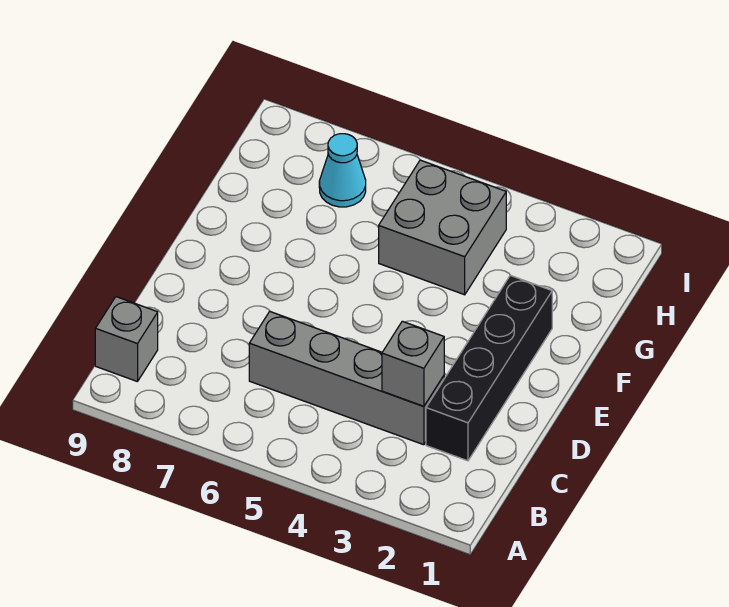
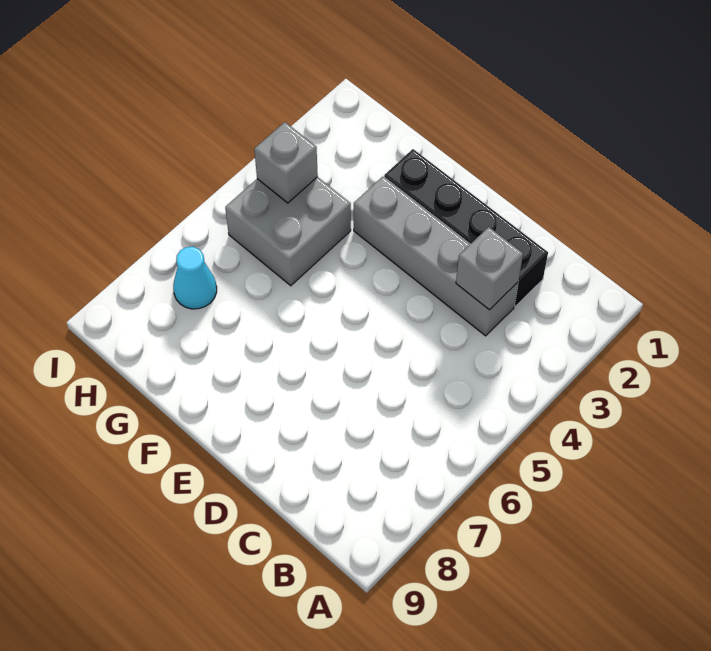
grey 1x1 brick [95,297,158,382] -> grey 1x1 brick moved to [254,122,318,203]
grey 1x4 brick [249,312,444,445] -> grey 1x4 brick turned to [354,177,518,336]

